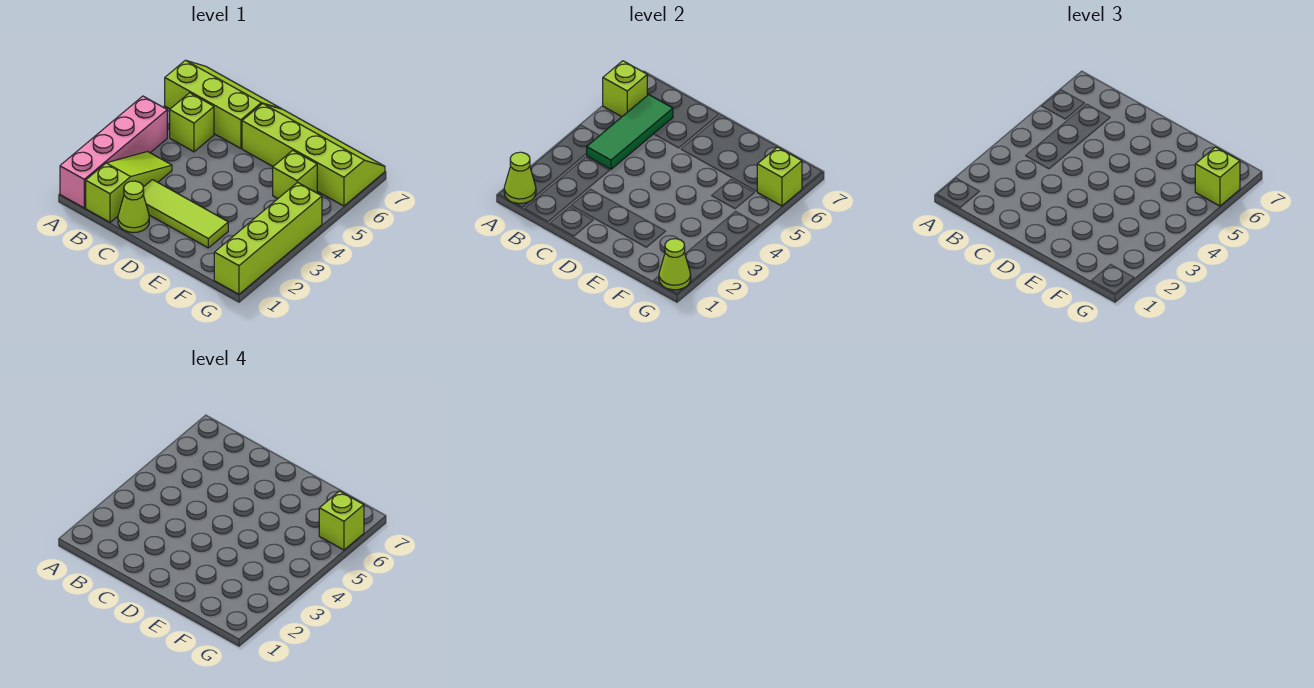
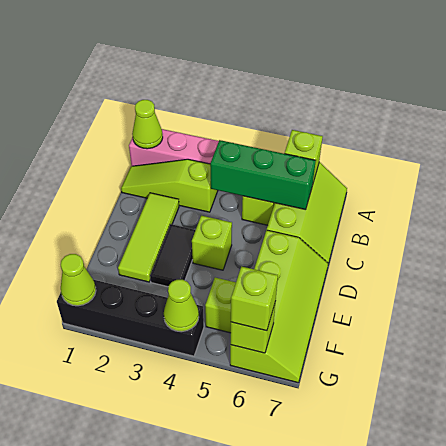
lime 1x3 slope [86,152,172,222] -> lime 1x3 slope turned to [121,159,218,212]
green 1x3 tile [586,95,673,169] -> green 1x3 brick [210,140,316,210]
lime 1x1 cone [118,181,149,233] -> lime 1x1 cone moved to [164,280,199,332]
none -> black 1x2 tile [150,224,195,287]
lime 1x4 brick [214,182,322,294] -> black 1x4 brick [57,280,204,356]
lime 1x1 brick [319,491,364,550] -> lime 1x1 brick moved to [192,216,232,270]

